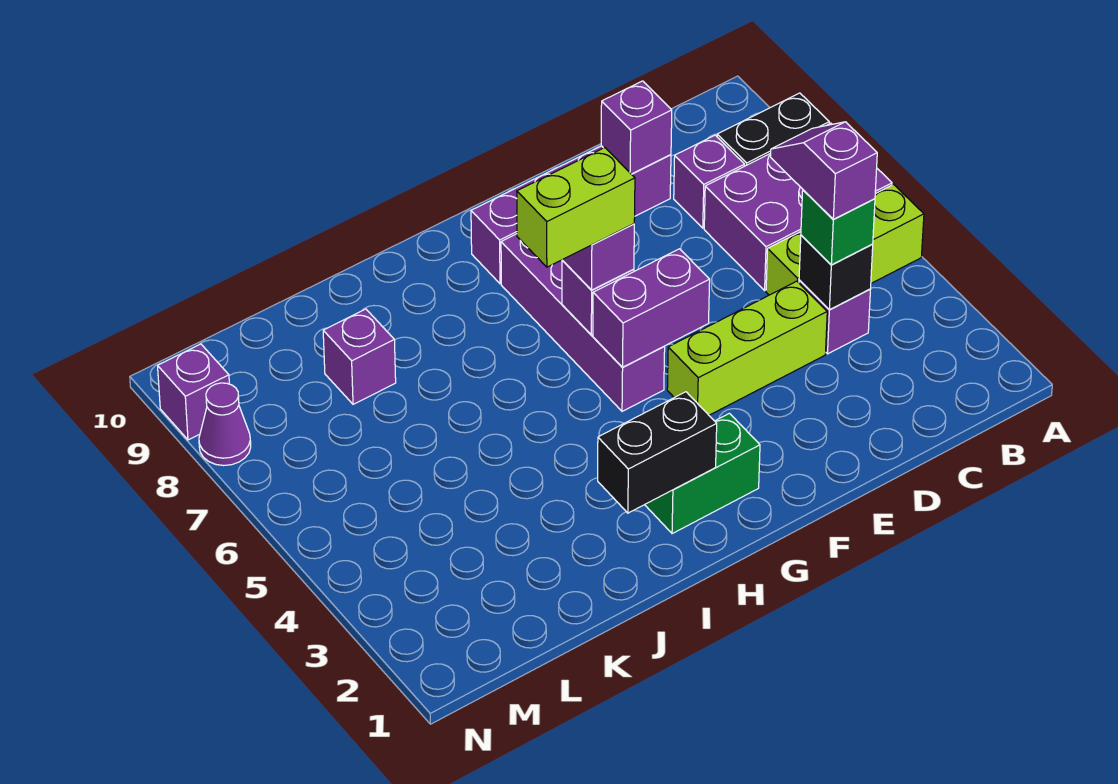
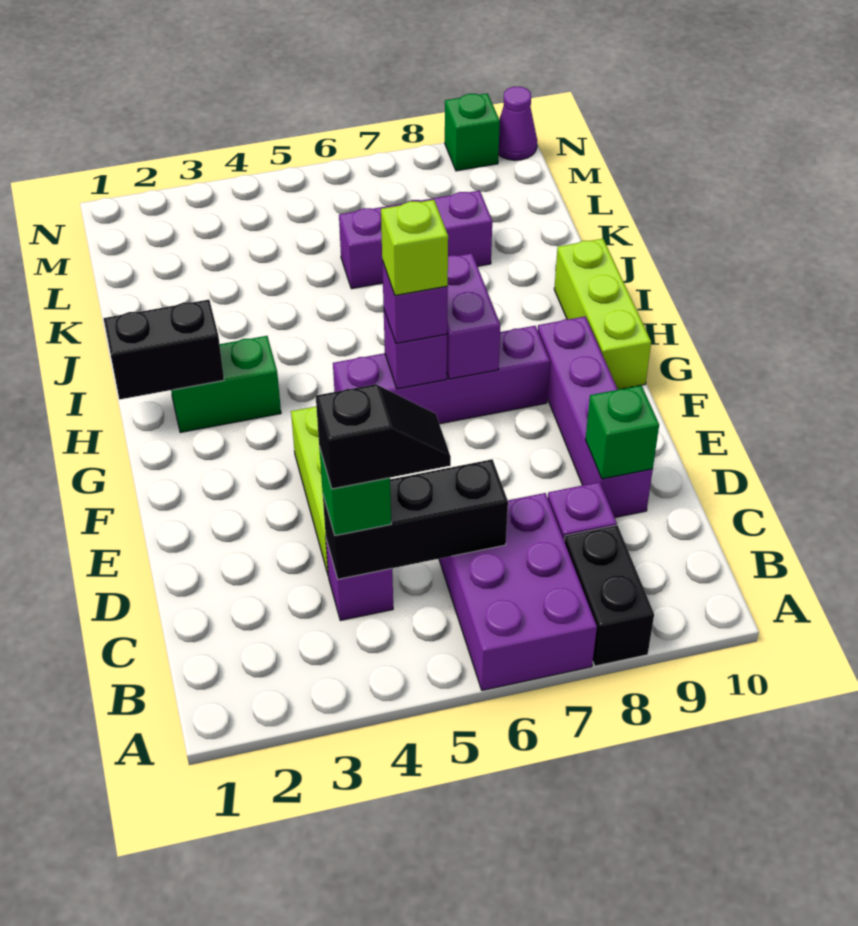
lime 1x3 brick [766,184,924,295] -> lime 1x3 brick moved to [554,239,651,390]
black 1x1 brick [799,235,873,310] -> black 1x3 brick [323,459,508,579]
purple 1x2 slope [771,122,877,219] -> black 1x2 slope [316,384,451,489]
purple 1x1 brick [601,81,672,174] -> green 1x1 brick [585,385,659,479]
purple 1x2 brick [593,249,710,367] -> purple 1x2 brick moved to [447,253,500,379]
green 1x2 brick [645,413,760,534] -> green 1x2 brick turned to [171,336,281,433]
lime 1x2 brick [517,148,635,267] -> lime 1x1 brick [381,200,448,295]
black 1x2 brick [598,392,717,513] -> black 1x2 brick turned to [103,300,224,400]
purple 1x1 brick [323,309,396,404] -> purple 1x3 brick [339,190,492,289]
purple 1x1 cone [199,383,251,466] -> purple 1x1 cone moved to [498,87,537,160]
purple 1x1 brick [158,344,229,440] -> green 1x1 brick [445,93,500,171]

